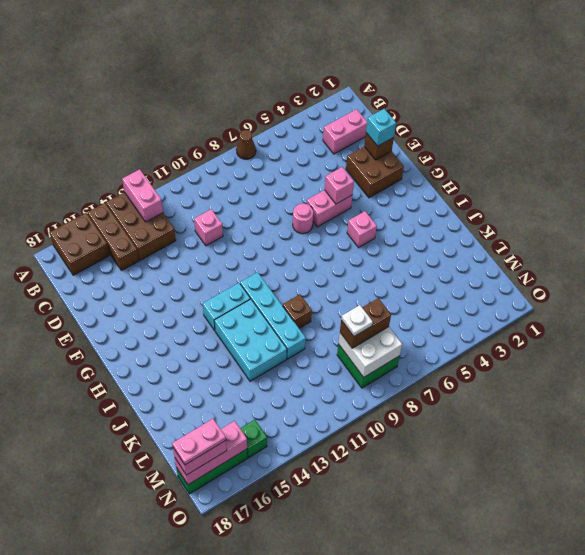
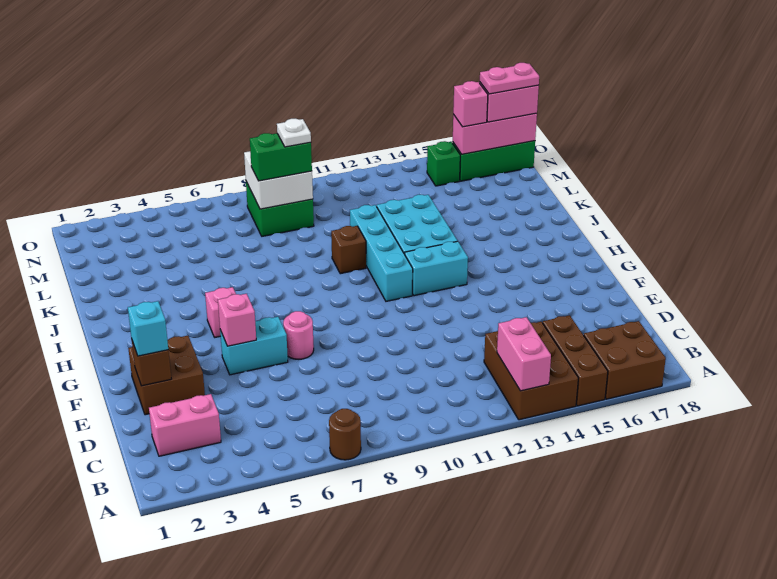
brown 1x1 cone [236,130,256,159] -> brown 1x1 round brick [329,409,361,460]
pink 1x1 brick [194,209,223,246] -> pink 1x1 brick moved to [453,81,488,127]
pink 1x2 brick [307,190,352,227] -> cyan 1x2 brick [220,317,288,375]
brown 1x2 brick [340,298,391,348] -> green 1x2 brick [250,133,312,181]

